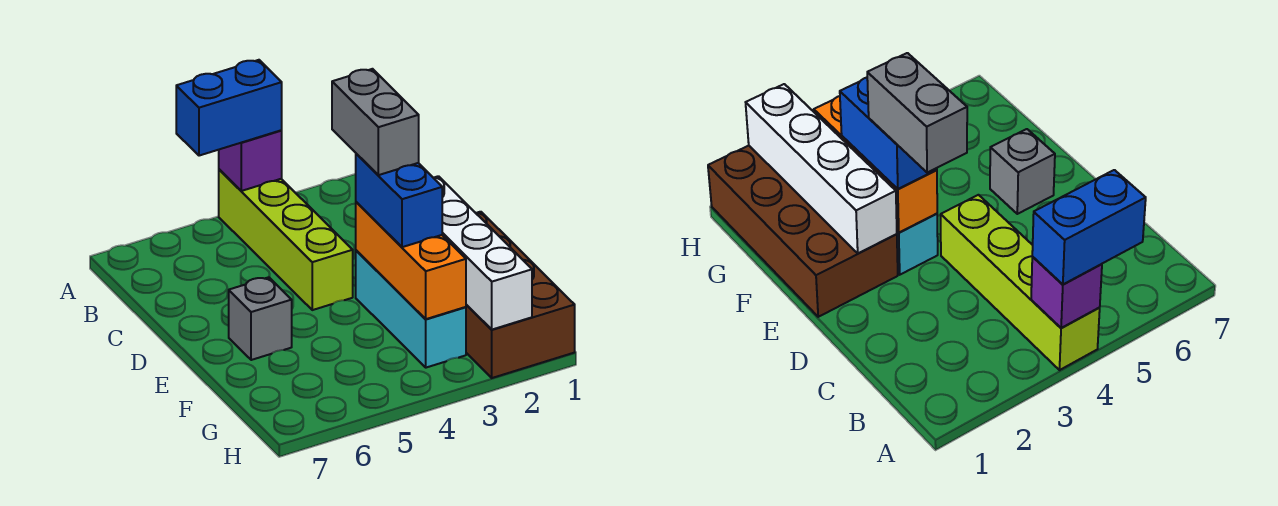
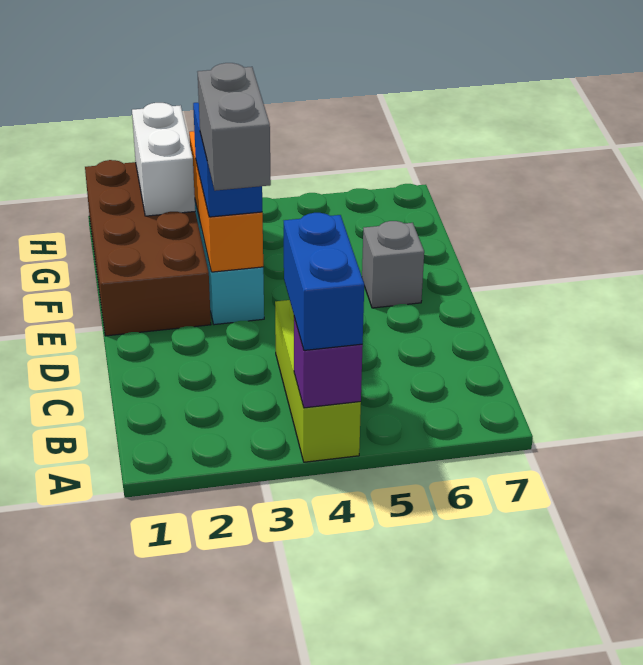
lime 1x4 brick [219,169,353,310] -> lime 1x3 brick [275,300,361,462]
blue 1x2 brick [176,60,282,156] -> blue 1x2 brick turned to [284,213,364,350]
white 1x4 brick [433,176,532,330] -> white 1x2 brick [132,103,195,216]

